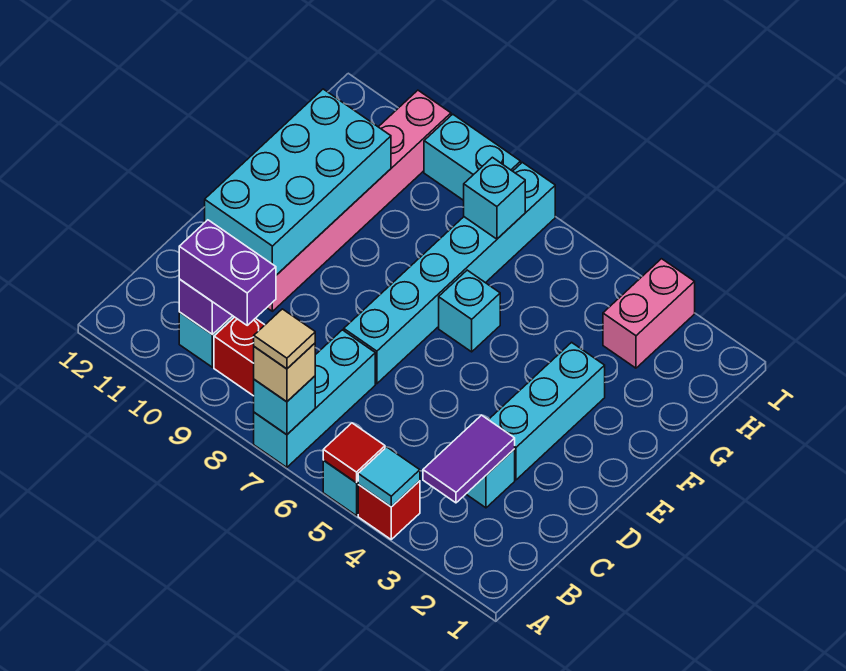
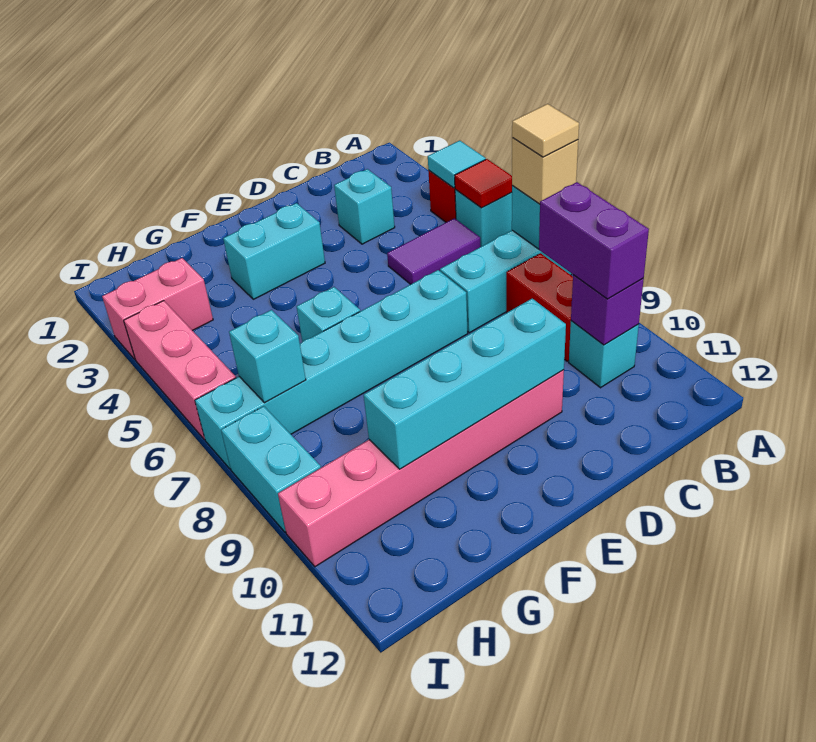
purple 1x2 tile [423,415,515,503] -> purple 1x2 tile moved to [387,218,481,284]
cyan 1x3 brick [489,342,605,480] -> cyan 1x2 brick [223,203,325,299]
cyan 2x4 brick [205,89,391,275] -> cyan 1x4 brick [364,299,566,469]
none -> pink 1x3 brick [124,301,236,440]

